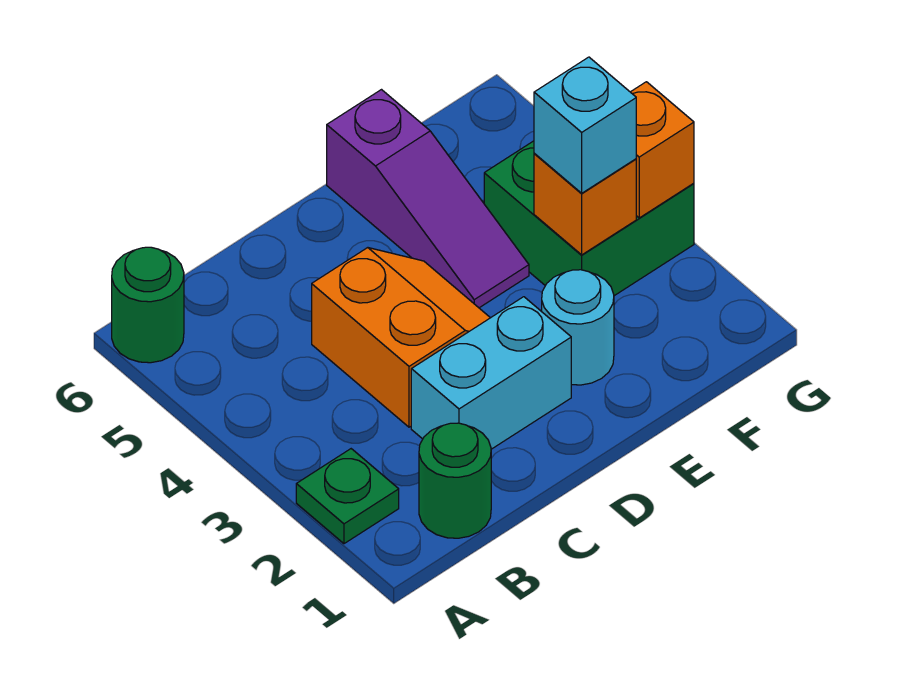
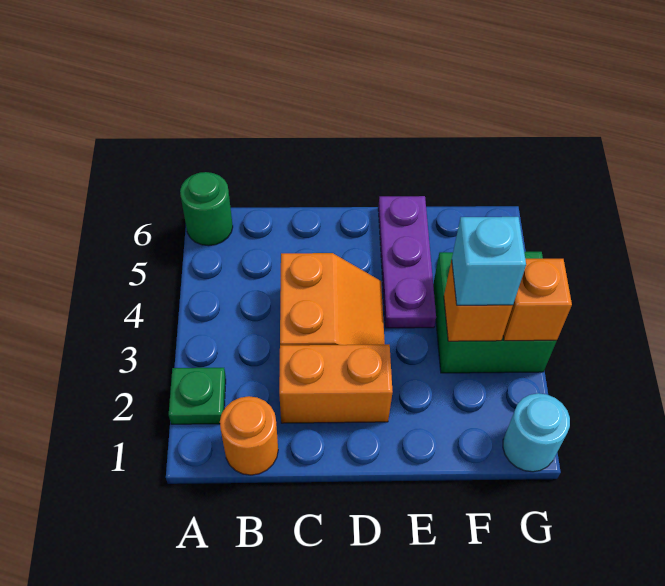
green 1x1 round brick [419,423,491,538] -> orange 1x1 round brick [220,396,278,475]
cyan 1x2 brick [411,297,571,449] -> orange 1x2 brick [279,344,393,423]
cyan 1x1 round brick [542,270,614,385] -> cyan 1x1 round brick moved to [503,393,570,472]
purple 1x3 slope [327,90,529,308] -> purple 1x3 plate [378,196,436,328]

